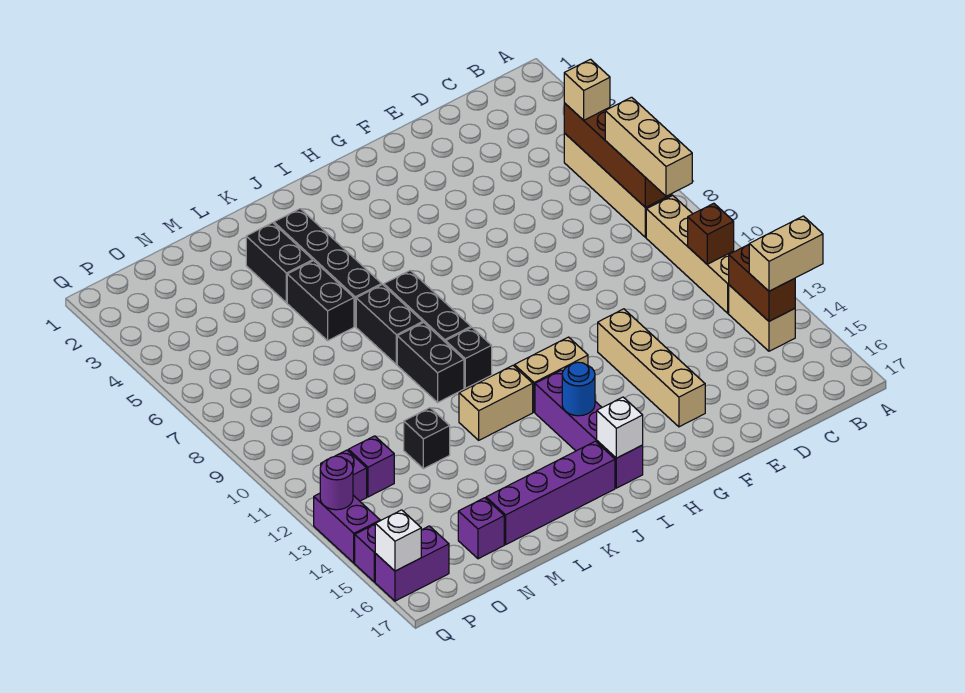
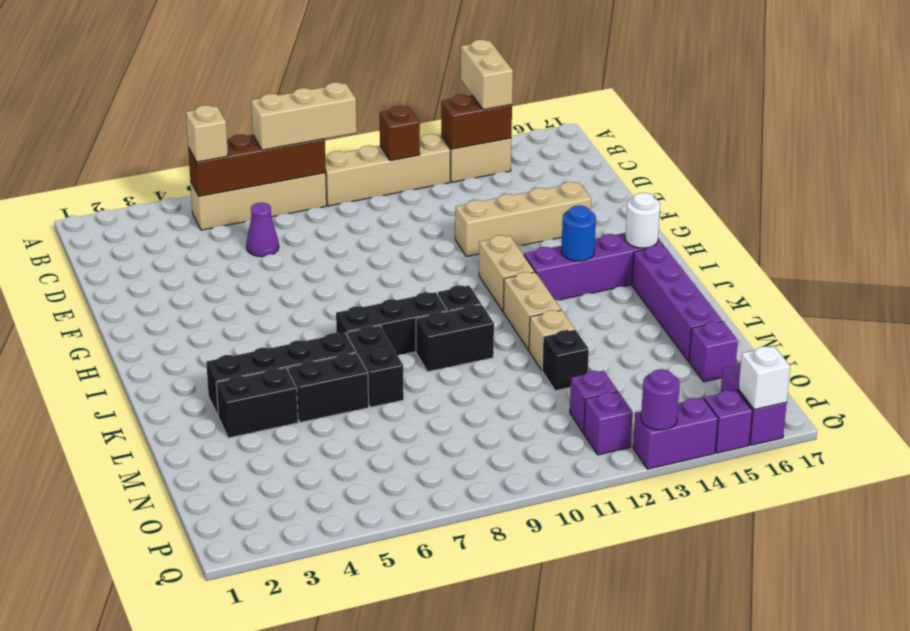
none -> purple 1x1 cone [246,203,279,257]
white 1x1 brick [597,397,643,458] -> white 1x1 round brick [625,193,660,248]
black 1x2 brick [356,285,423,365] -> black 1x2 brick turned to [347,326,404,407]
none -> tan 1x1 brick [529,310,575,370]

